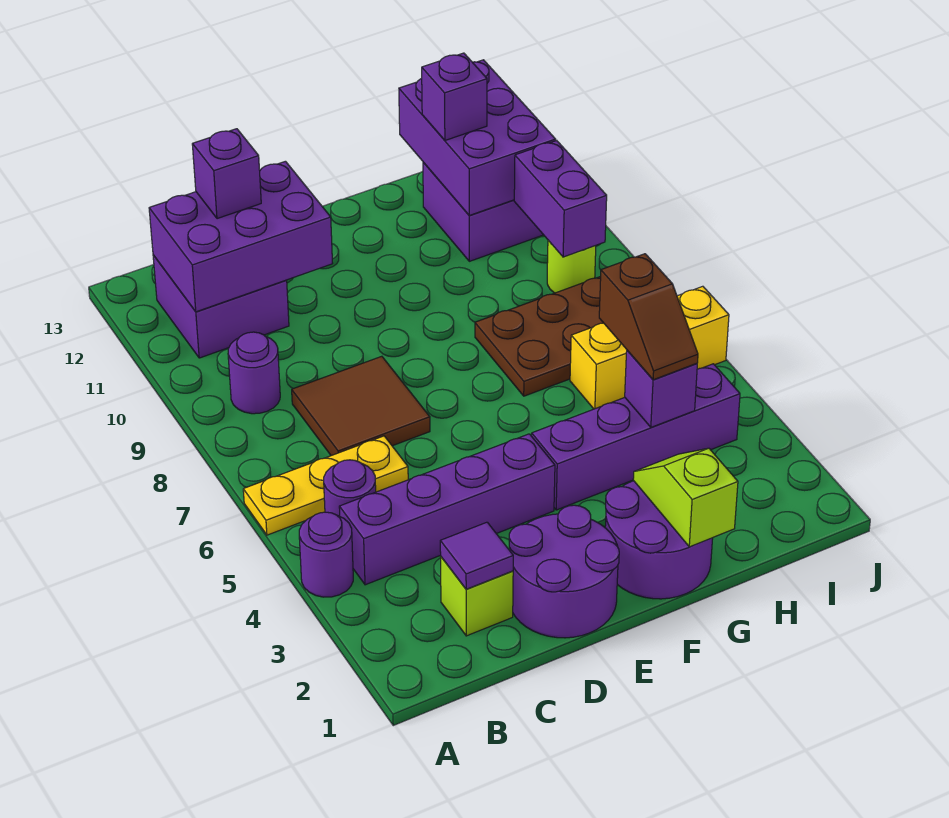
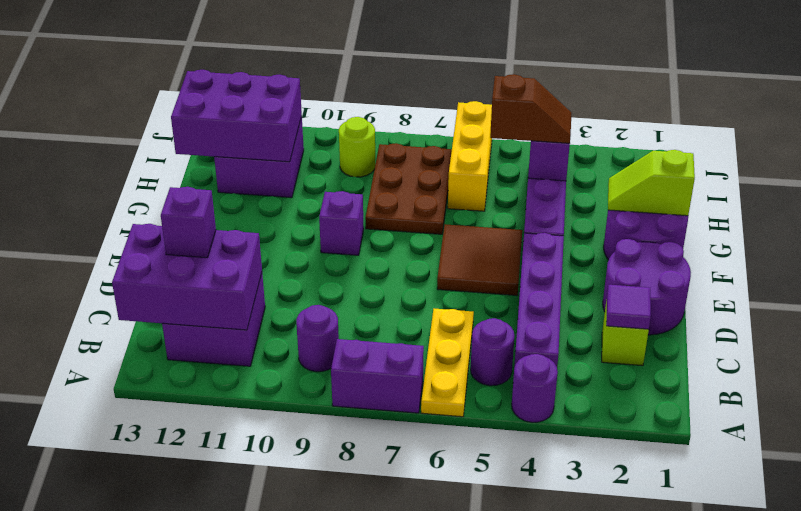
purple 2x3 brick [149,161,333,312] -> purple 2x3 brick turned to [112,224,262,330]
brown 2x2 tile [292,356,430,456] -> brown 2x2 tile moved to [437,224,522,295]
purple 1x1 brick [422,53,487,140] -> purple 1x1 brick moved to [319,191,364,255]
purple 1x2 brick [514,141,607,257] -> purple 1x2 brick moved to [331,339,424,413]

